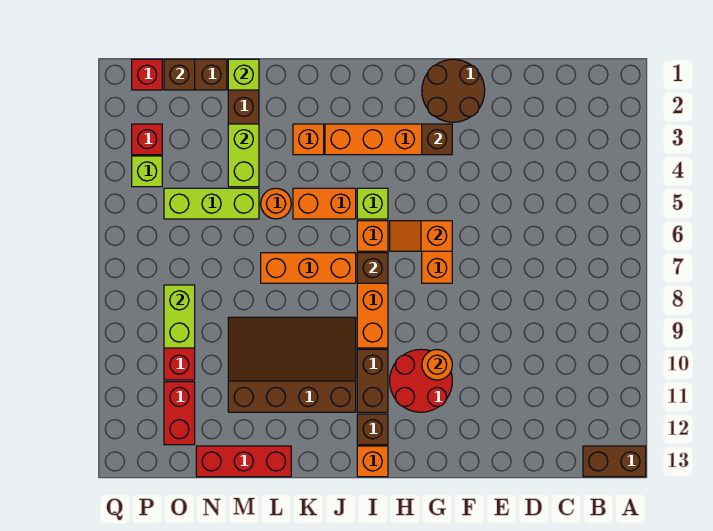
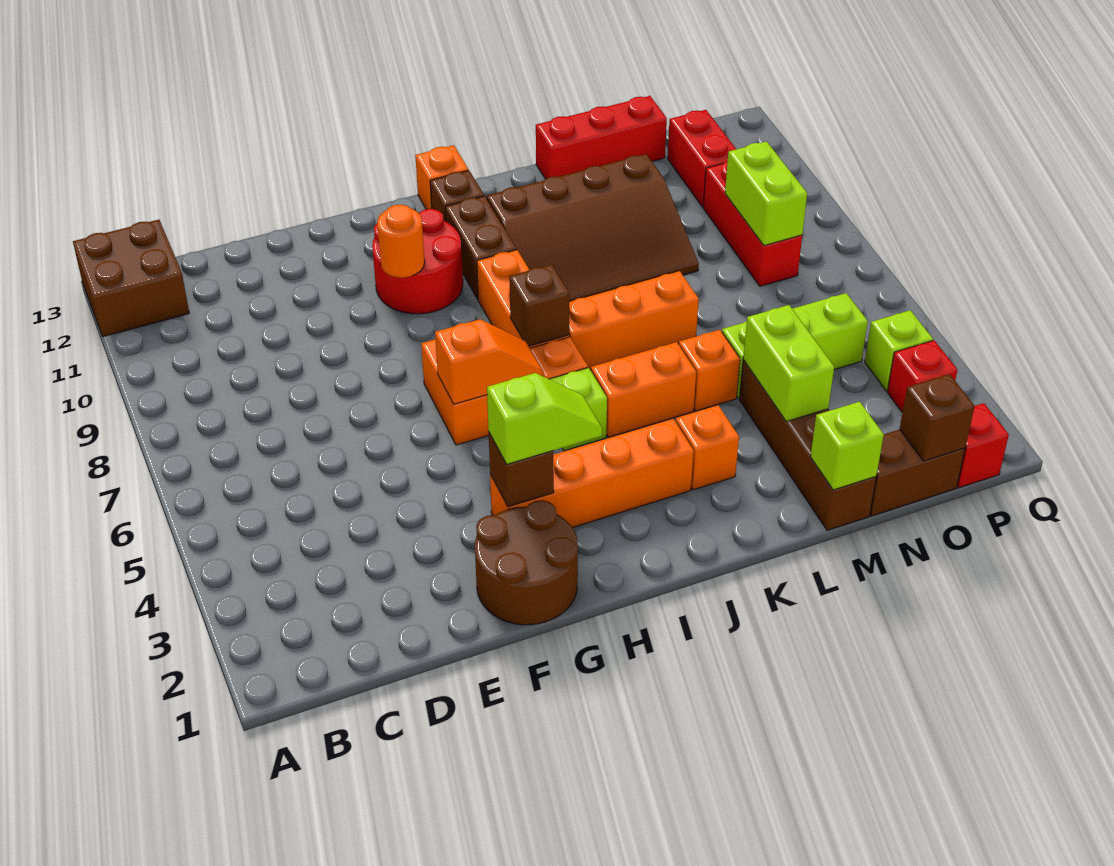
brown 1x2 brick [583,446,646,477] -> brown 2x2 brick [73,220,189,337]
none -> lime 1x2 slope [487,373,602,464]
orange 1x1 round brick [261,188,291,219] -> orange 1x1 brick [679,330,740,411]

